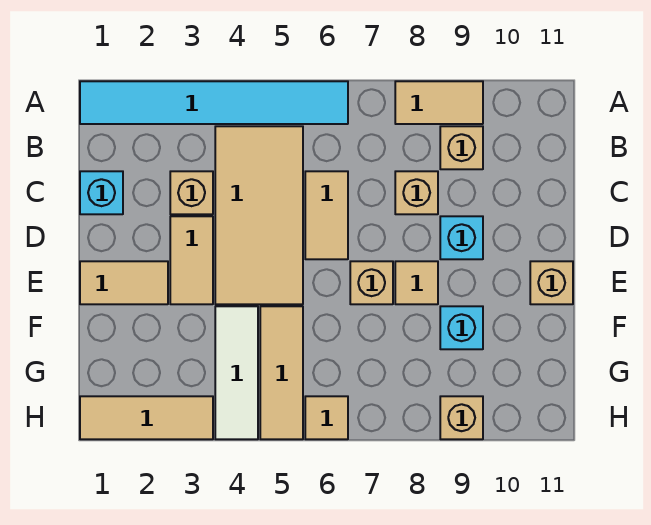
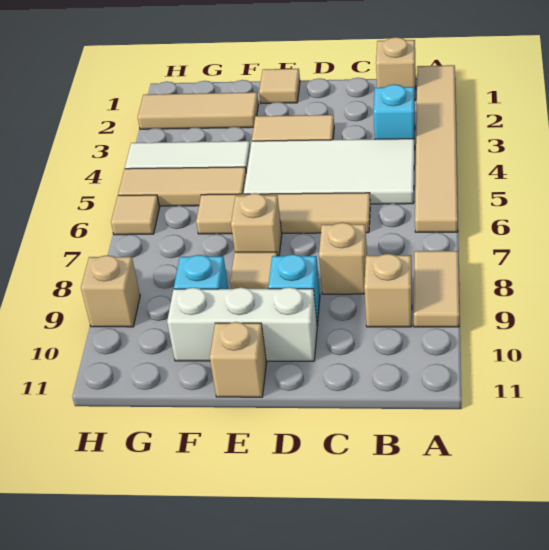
cyan 1x6 tile [80,81,348,124] -> tan 1x6 tile [415,65,458,232]
tan 2x4 tile [215,126,303,304] -> white 2x4 tile [244,139,414,204]
cyan 1x1 brick [80,171,123,214] -> cyan 1x1 brick moved to [374,84,415,150]
tan 1x1 brick [170,171,213,214] -> tan 1x1 brick moved to [376,37,416,101]
tan 1x2 tile [305,171,348,259] -> tan 1x4 tile [196,193,370,234]
none -> white 1x3 brick [167,287,317,361]
tan 1x2 tile [80,261,168,304] -> tan 1x1 tile [259,69,300,103]
tan 1x3 tile [80,396,213,439] -> tan 1x3 tile turned to [138,92,259,129]

